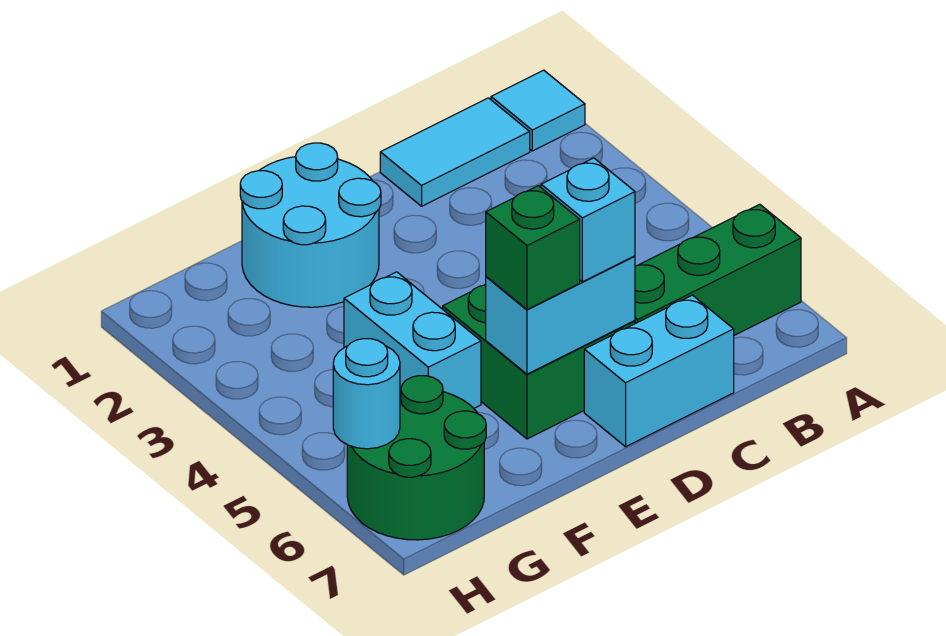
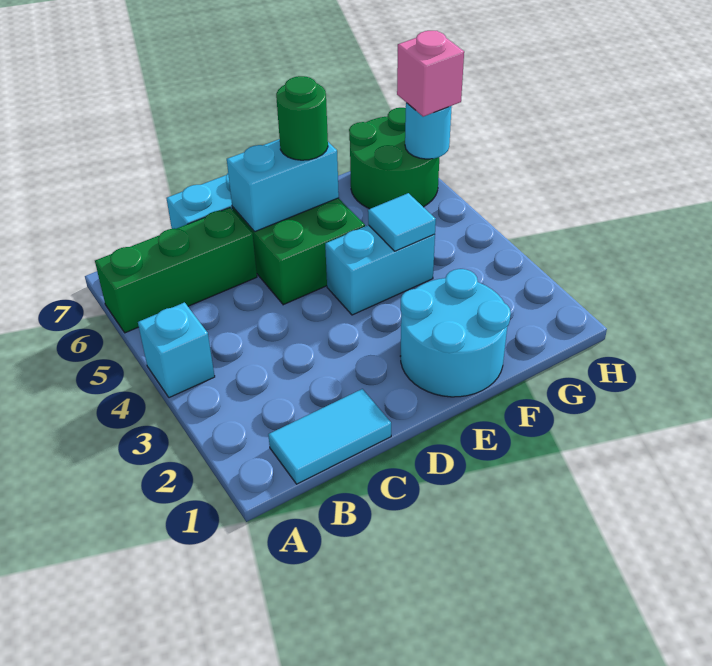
cyan 1x1 tile [491,70,585,151] -> cyan 1x1 tile moved to [368,193,436,251]
cyan 1x1 brick [541,158,635,282] -> cyan 1x1 brick moved to [138,302,215,398]
green 1x1 brick [486,186,580,309] -> green 1x1 round brick [276,76,328,160]
cyan 1x2 brick [344,272,481,408] -> cyan 1x2 brick turned to [325,225,435,315]
none -> pink 1x1 brick [397,31,464,117]

